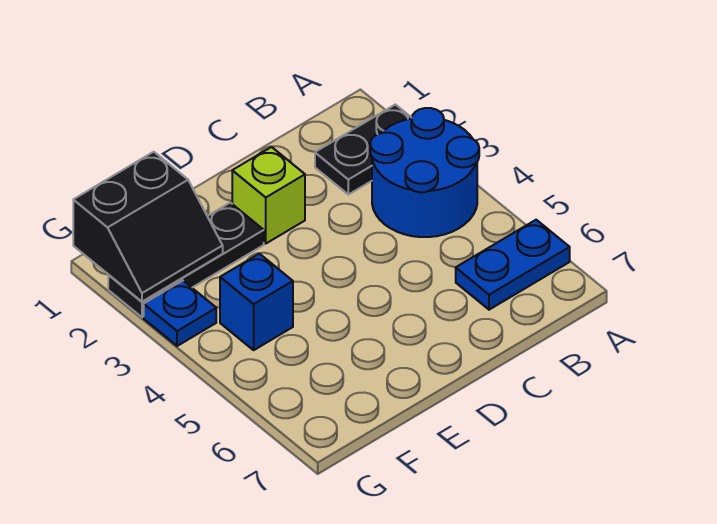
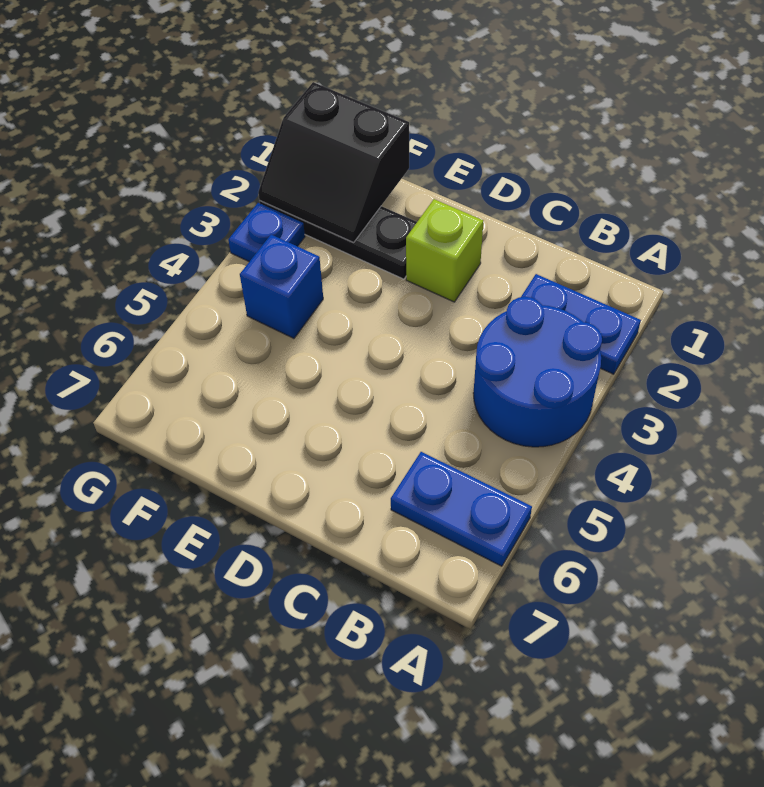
black 1x2 plate [315,105,411,194] -> blue 1x2 plate [521,274,641,374]

